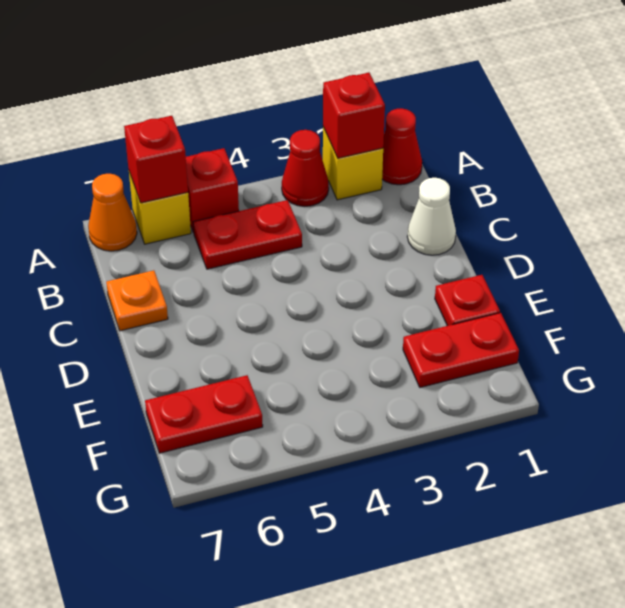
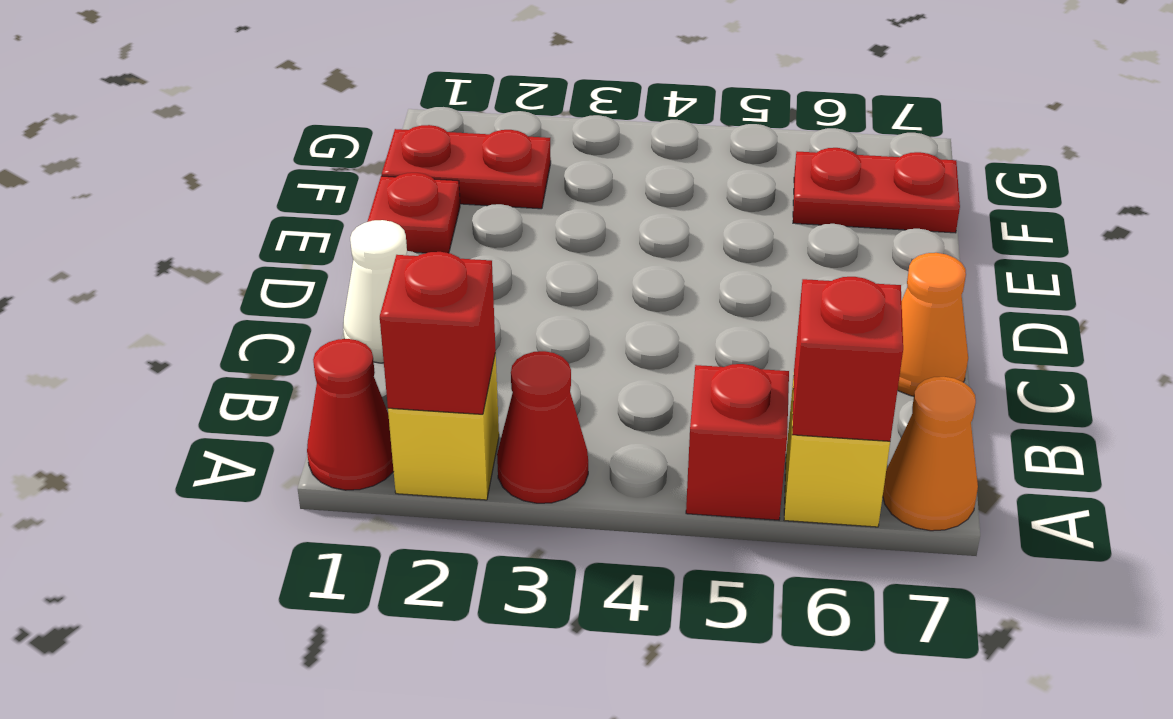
red 1x2 plate [193,200,302,269] -> none
orange 1x1 plate [106,270,168,331] -> orange 1x1 cone [898,253,968,396]

